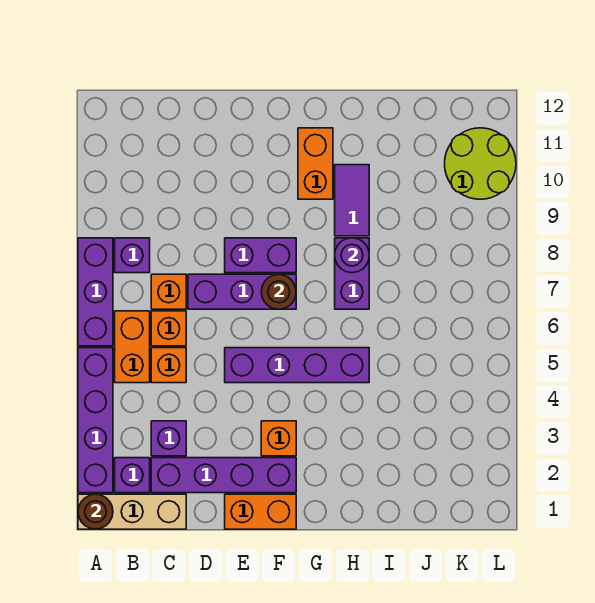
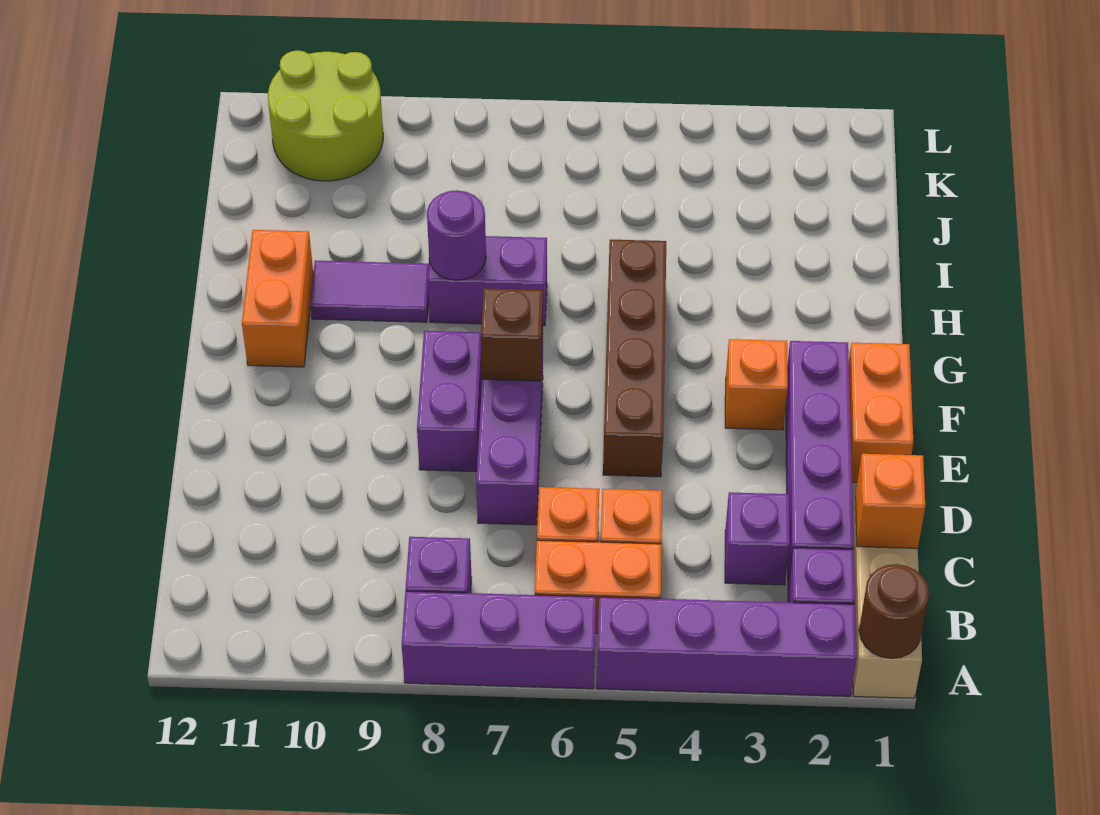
orange 1x1 brick [151,274,186,309] -> orange 1x1 brick moved to [855,454,925,548]
purple 1x4 brick [225,348,369,383] -> brown 1x4 brick [603,240,666,477]
brown 1x1 round brick [261,274,296,309] -> brown 1x1 brick [481,288,543,381]
orange 1x2 brick [298,128,333,199] -> orange 1x2 brick turned to [242,230,313,367]

